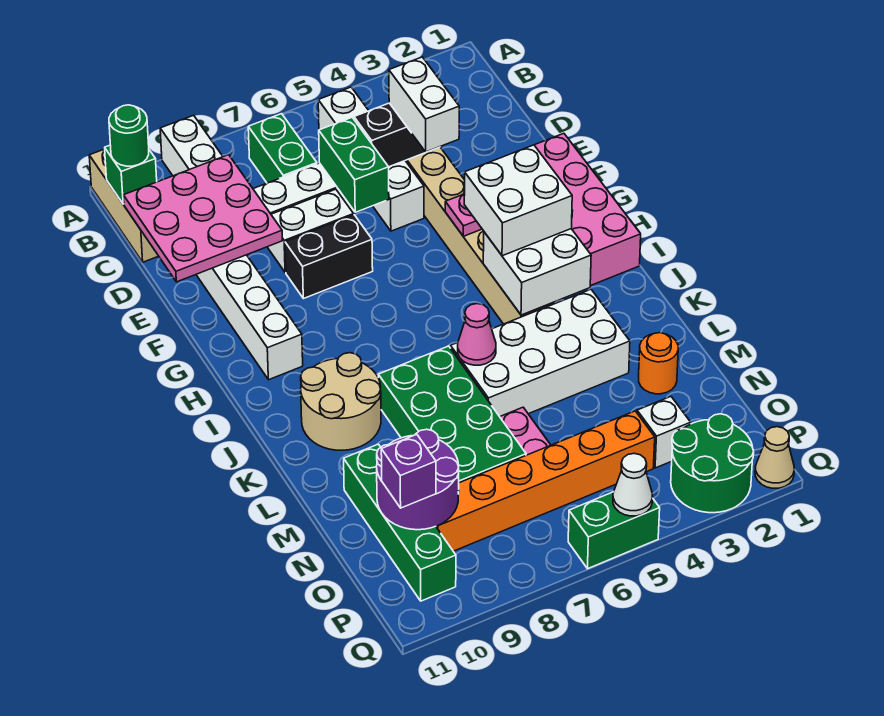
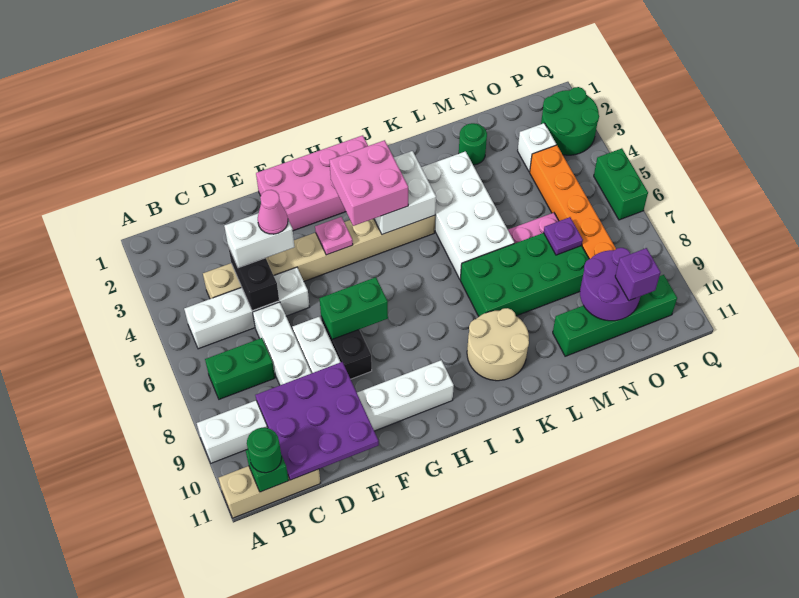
pink 3x3 plate [123,155,282,282] -> purple 3x3 plate [255,362,379,480]
green 1x2 brick [319,118,389,212] -> green 1x2 brick moved to [319,277,388,339]
white 2x2 brick [464,145,572,256] -> pink 2x2 brick [329,140,408,226]
pink 1x1 cone [458,304,496,365] -> pink 1x1 cone moved to [258,190,288,234]
orange 1x1 round brick [639,333,678,394] -> green 1x1 round brick [459,123,487,165]
none -> purple 1x1 plate [544,217,583,255]
tan 1x1 cone [755,427,794,488] -> none
white 1x1 cone [613,454,653,516] -> none

